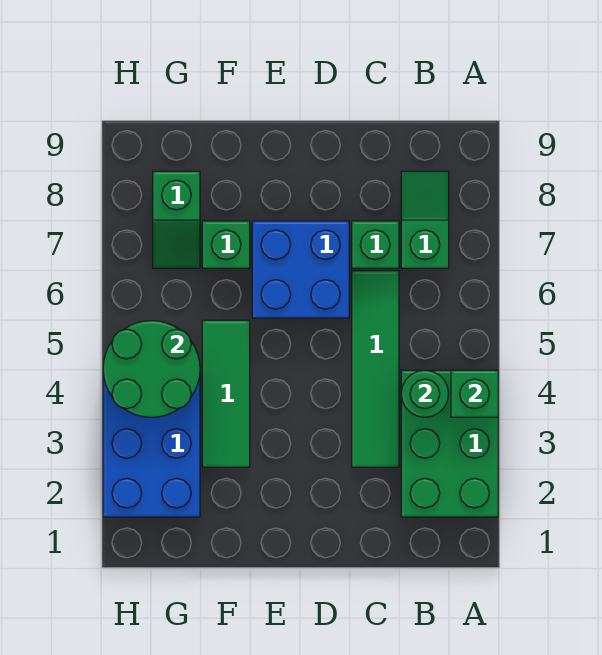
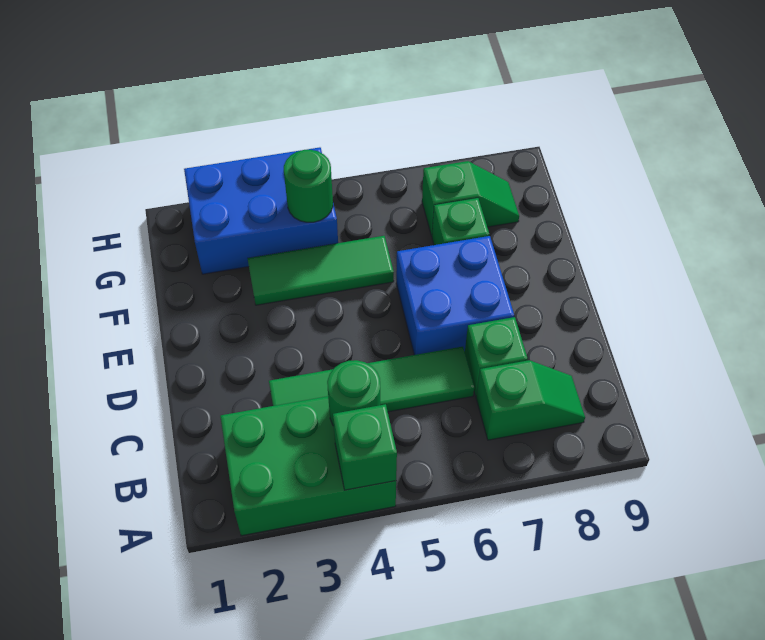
green 2x2 round brick [103,321,200,417] -> green 1x1 round brick [284,150,333,222]
green 1x2 slope [153,171,200,268] -> green 1x2 slope turned to [422,161,519,236]

